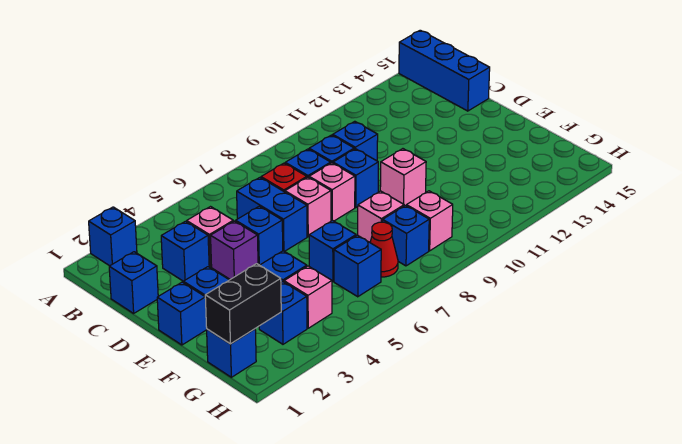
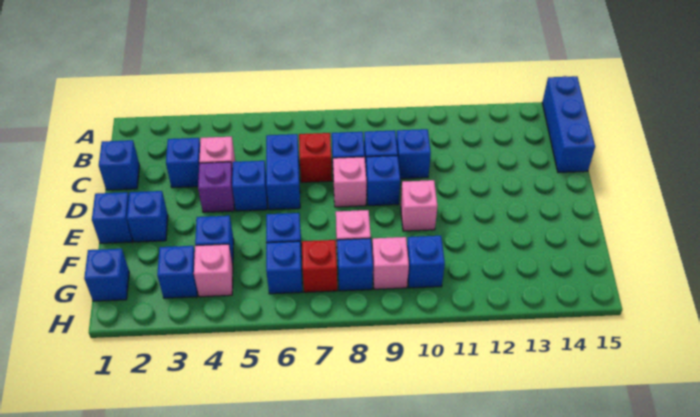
blue 1x1 brick [89,207,137,266] -> blue 1x1 brick moved to [407,236,445,288]
pink 1x1 brick [285,177,331,237] -> none
black 1x2 brick [205,264,281,344] -> none
red 1x1 cone [370,222,398,277] -> red 1x1 brick [302,240,337,292]

